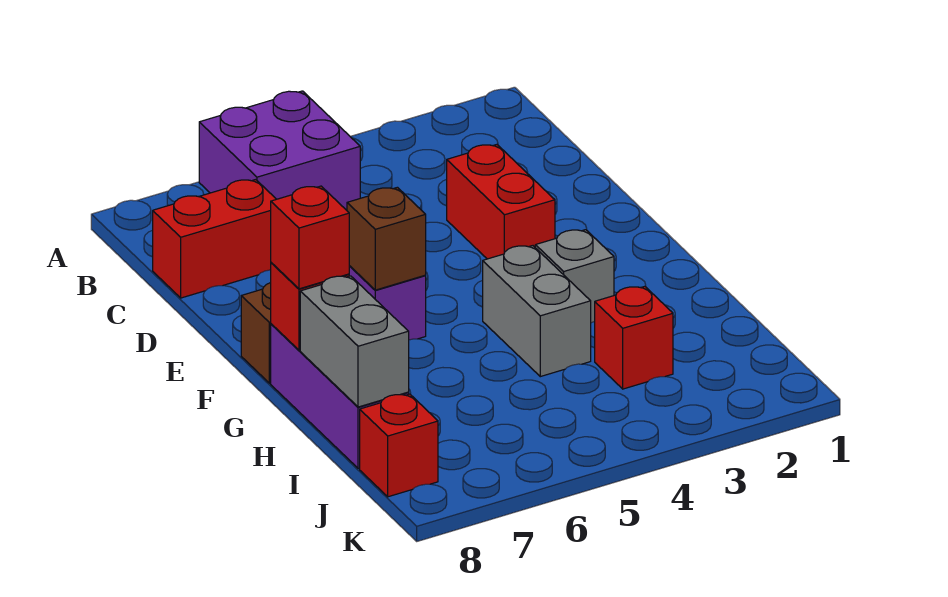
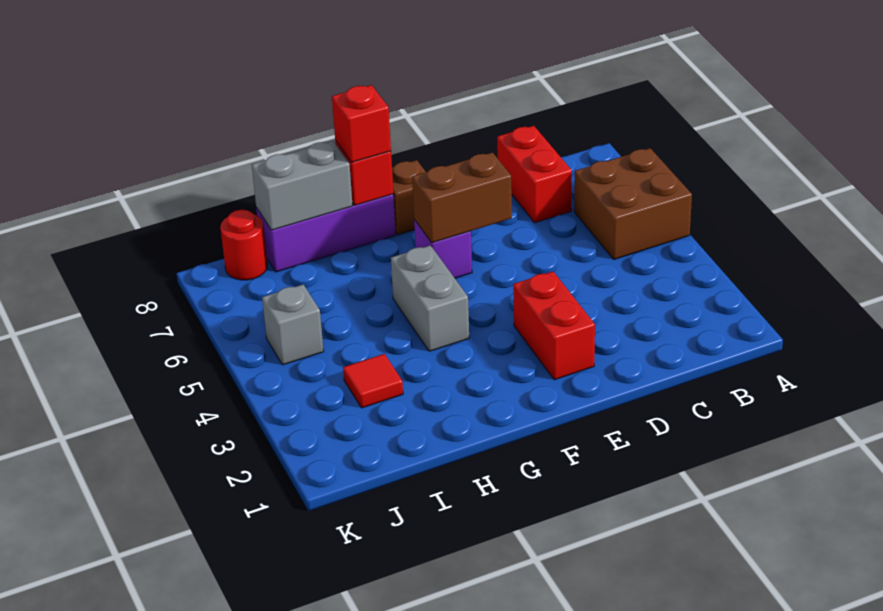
purple 2x2 brick [199,91,360,210] -> brown 2x2 brick [574,148,692,259]
red 1x2 brick [447,145,555,259] -> red 1x2 brick turned to [513,271,595,380]
brown 1x1 brick [347,187,426,290] -> brown 1x2 brick [412,153,512,243]
grey 1x1 brick [535,230,614,323] -> grey 1x1 brick moved to [262,285,324,365]
grey 1x2 brick [483,246,591,377] -> grey 1x2 brick turned to [391,245,469,351]
red 1x1 brick [595,286,673,389] -> red 1x1 tile [343,354,403,408]
red 1x1 brick [360,394,438,497] -> red 1x1 round brick [220,210,267,280]

